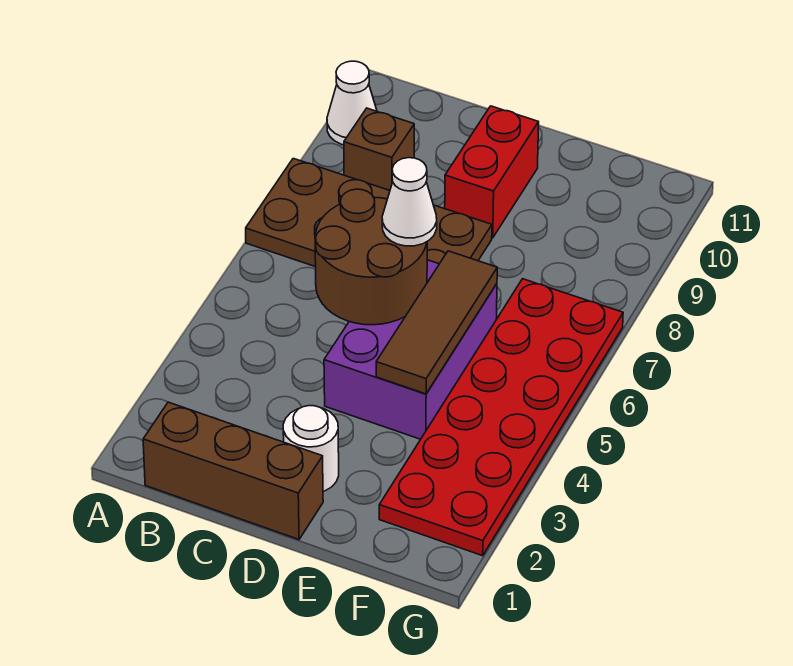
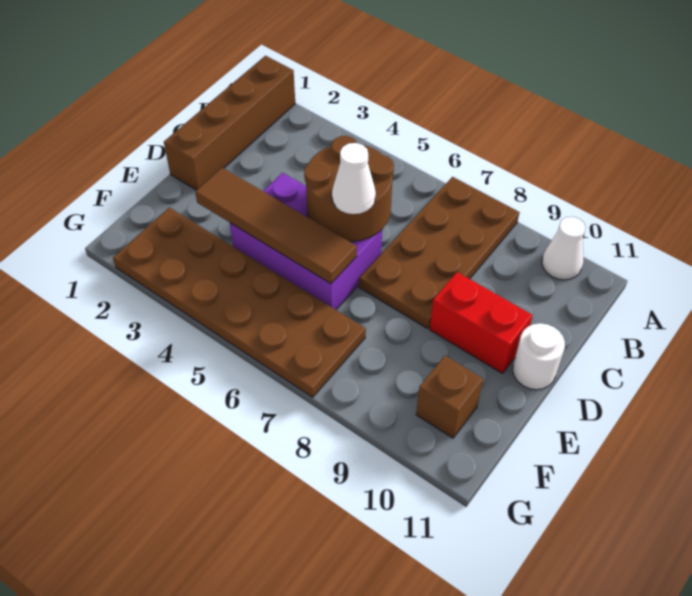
brown 1x3 brick [143,402,323,539] -> brown 1x4 brick [164,56,295,190]
brown 1x1 brick [344,108,414,190] -> brown 1x1 brick moved to [416,356,483,438]
white 1x1 round brick [283,406,339,491] -> white 1x1 round brick moved to [513,323,565,390]
brown 1x3 tile [376,251,497,394] -> brown 1x4 tile [195,168,357,284]
red 2x6 plate [379,279,623,556] -> brown 2x6 plate [113,207,366,397]

